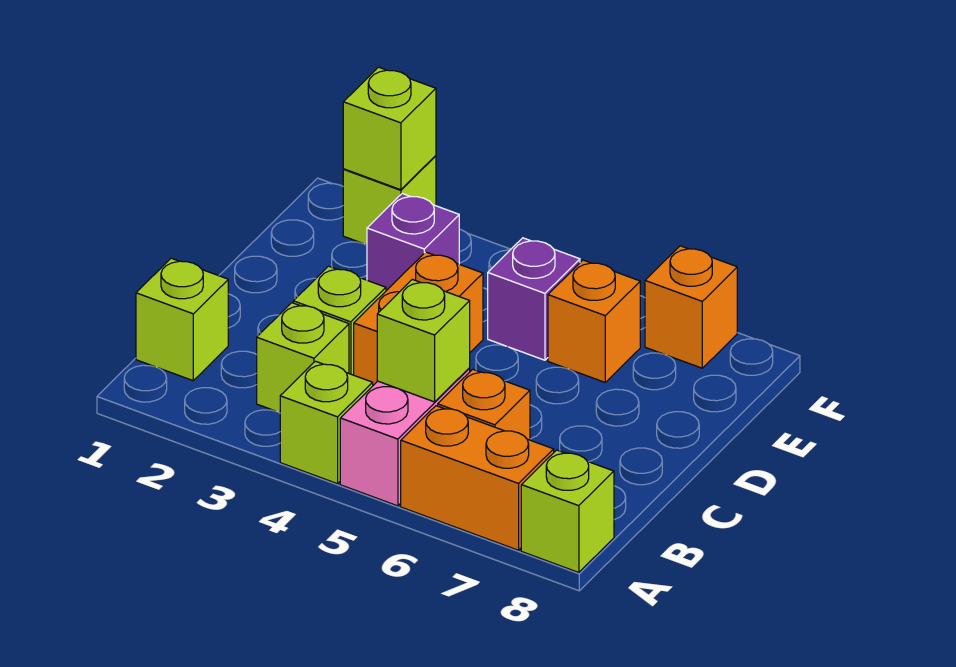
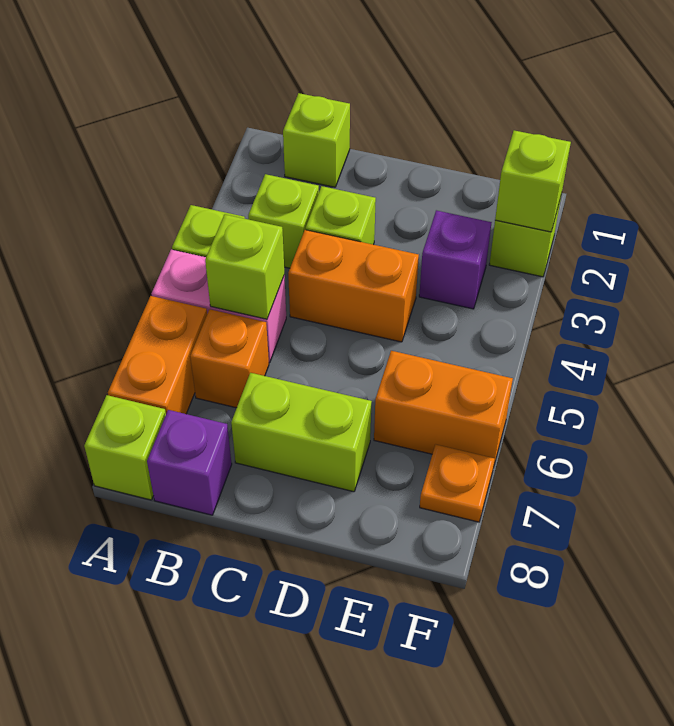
none -> lime 1x2 brick [231,373,372,492]
purple 1x1 brick [488,238,580,360] -> purple 1x1 brick moved to [147,410,232,515]
orange 1x1 brick [548,260,640,382] -> orange 1x2 brick [374,351,513,468]
orange 1x1 brick [645,246,737,368] -> orange 1x1 plate [420,444,495,522]

